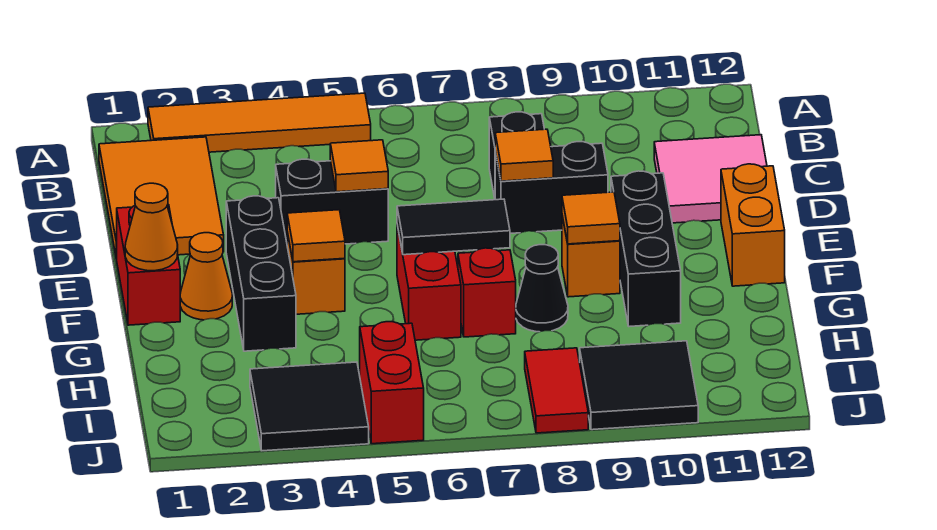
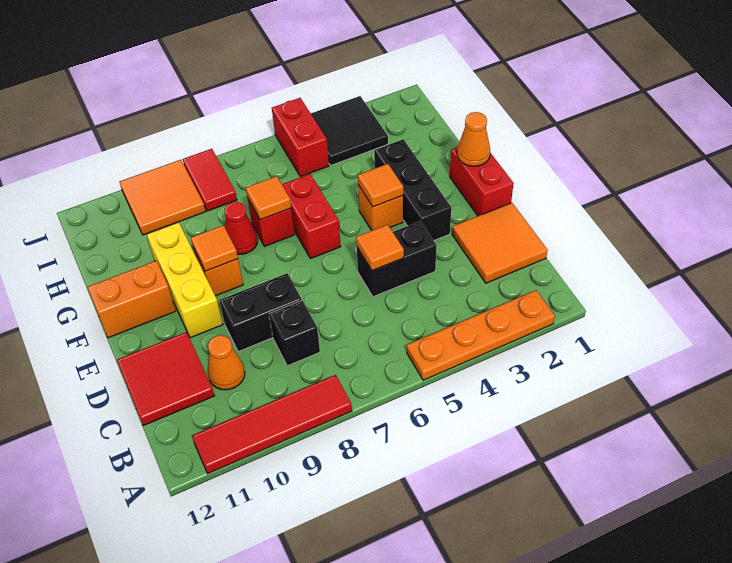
orange 1x4 tile [148,93,371,152] -> orange 1x4 plate [407,290,555,380]
none -> red 1x4 tile [192,375,352,474]
orange 2x3 tile [99,137,224,259] -> orange 2x2 tile [452,203,548,283]
pink 2x2 tile [654,135,767,223] -> red 2x2 tile [117,332,215,426]
orange 1x1 tile [495,129,553,181] -> orange 1x1 tile moved to [246,176,291,220]
black 1x3 brick [611,171,681,326] -> yellow 1x3 brick [147,222,223,338]
orange 1x2 brick [721,164,785,286] -> orange 1x2 brick turned to [87,261,176,338]
orange 1x1 cone [180,233,232,320] -> orange 1x1 cone moved to [208,335,245,390]
black 1x2 tile [397,199,510,255] -> none
black 1x1 cone [516,245,568,332] -> red 1x1 cone [225,202,258,254]
black 2x2 tile [580,341,698,430] -> orange 2x2 tile [120,160,206,235]

